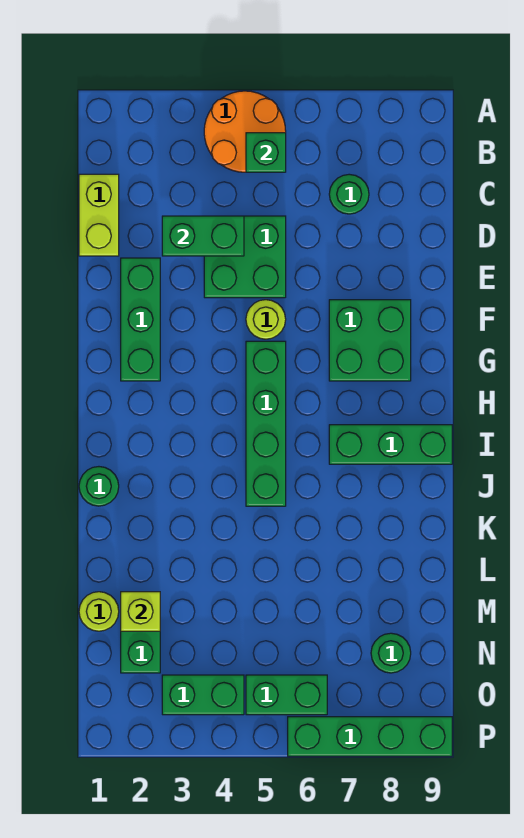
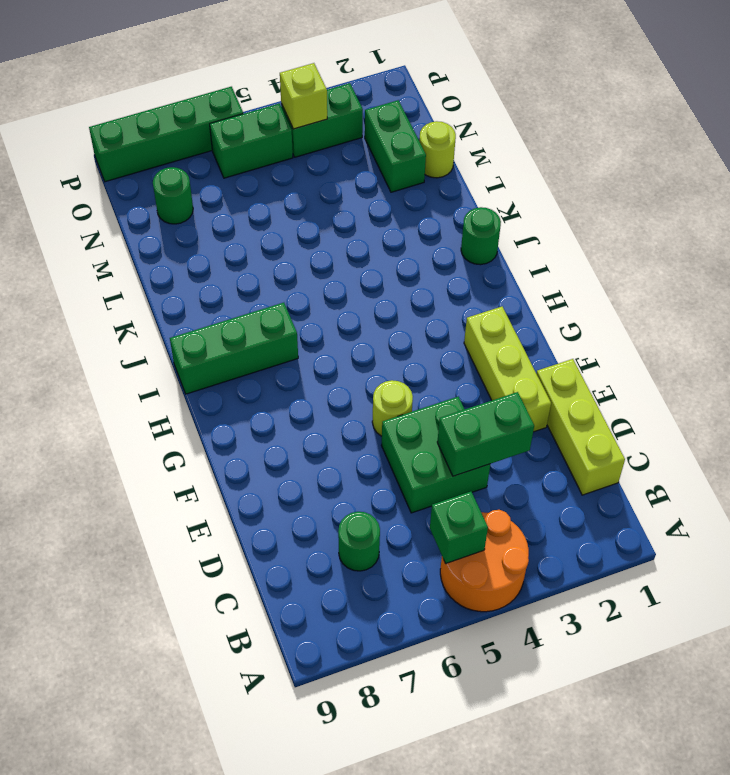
lime 1x2 brick [79,174,119,256] -> lime 1x3 brick [536,359,625,495]
green 1x3 brick [121,258,160,381] -> lime 1x3 brick [464,307,551,432]
green 2x2 brick [329,300,411,381] -> none
green 1x4 brick [246,341,286,506] -> none
lime 1x1 brick [121,592,160,631] -> lime 1x1 brick moved to [280,63,327,129]

